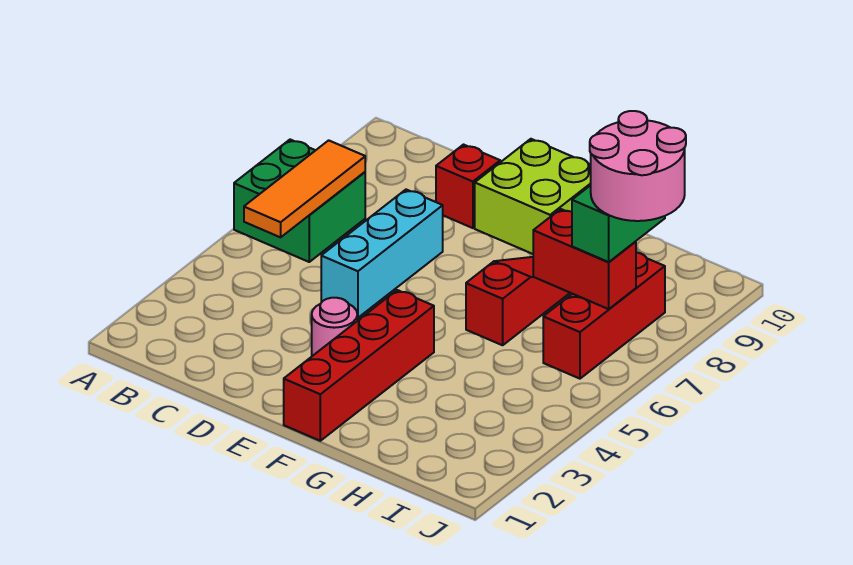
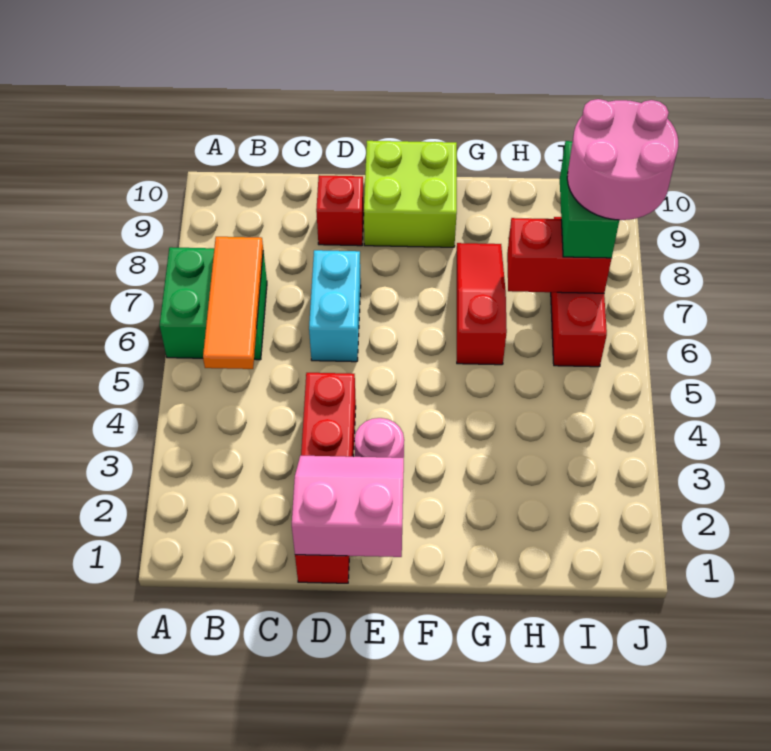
none -> pink 2x2 slope [292,456,404,557]
cyan 1x3 brick [321,190,443,318] -> cyan 1x2 brick [309,250,361,362]
red 1x4 brick [284,290,434,441] -> red 1x4 brick moved to [295,373,356,583]

